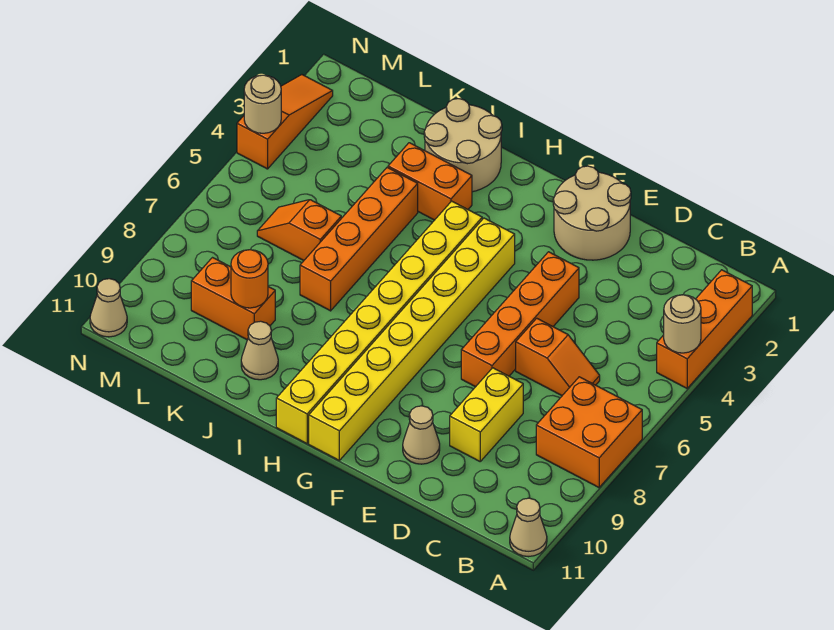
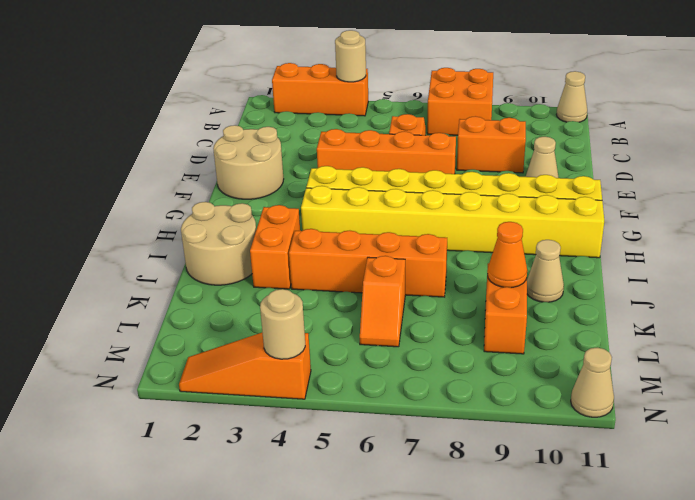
yellow 1x2 brick [450,368,523,461] -> orange 1x2 brick [457,116,526,173]
orange 1x1 round brick [231,250,268,308] -> orange 1x1 cone [487,222,527,288]

